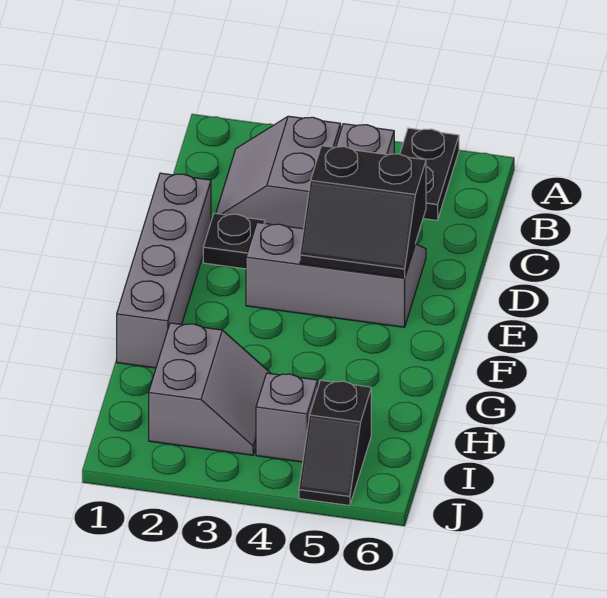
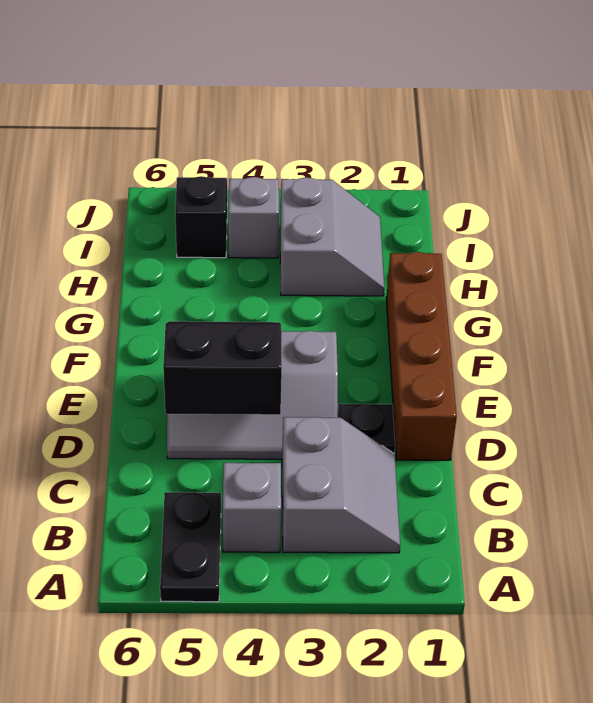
grey 1x4 brick [117,173,211,368] -> brown 1x4 brick [386,252,457,460]
grey 2x2 slope [149,323,271,455] -> grey 2x2 slope turned to [280,177,384,296]

